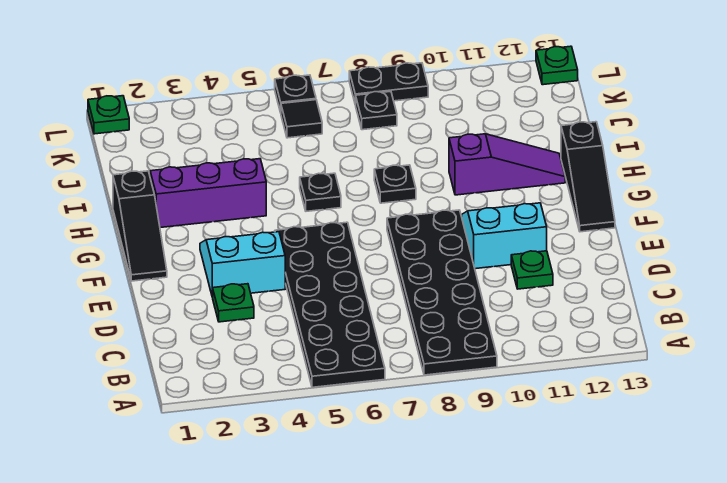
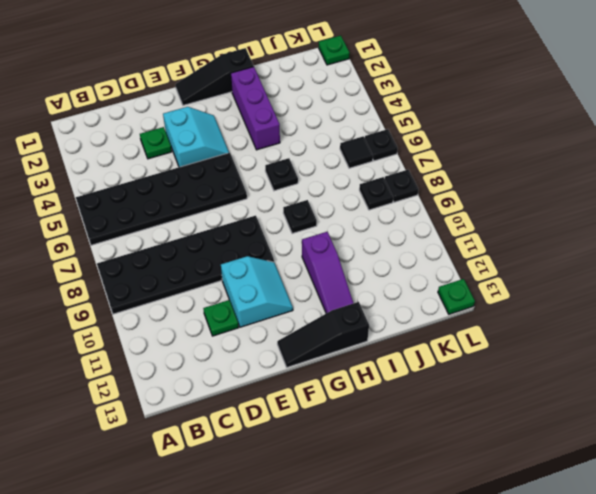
black 1x2 plate [349,63,428,105] -> black 1x1 plate [385,170,419,202]

